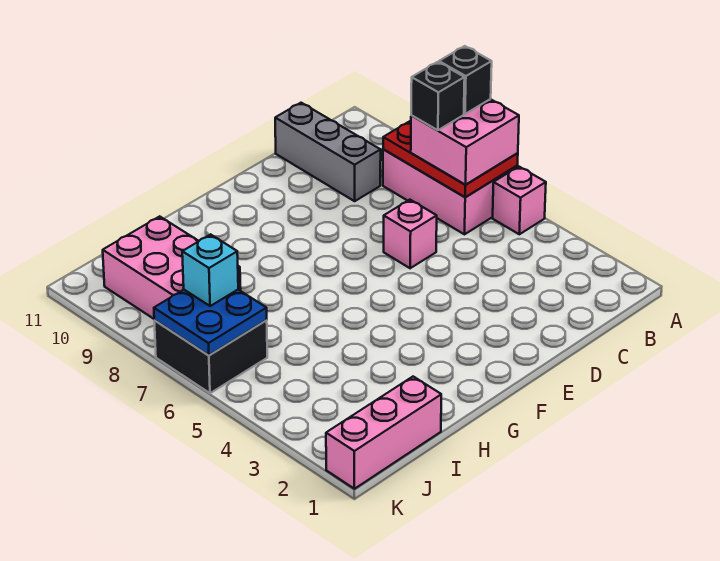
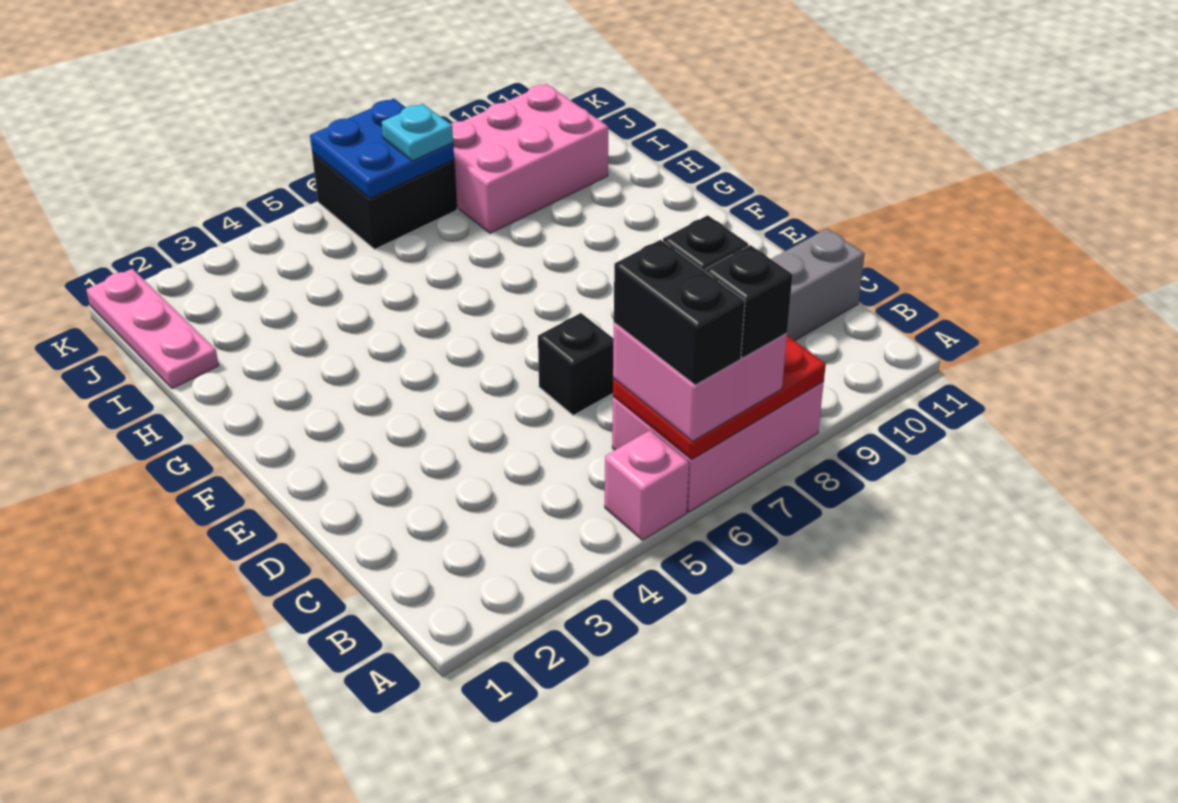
none -> black 1x2 brick [614,240,745,385]
pink 1x1 brick [384,200,437,268] -> black 1x1 brick [538,313,614,415]
pink 1x3 brick [326,377,441,489] -> pink 1x3 plate [86,269,219,389]
cyan 1x1 brick [182,234,238,306] -> cyan 1x1 plate [382,104,453,161]

